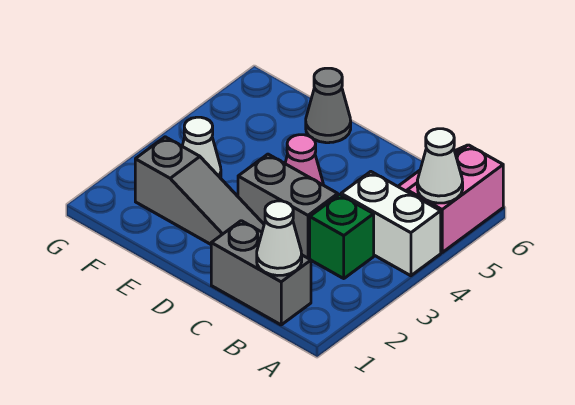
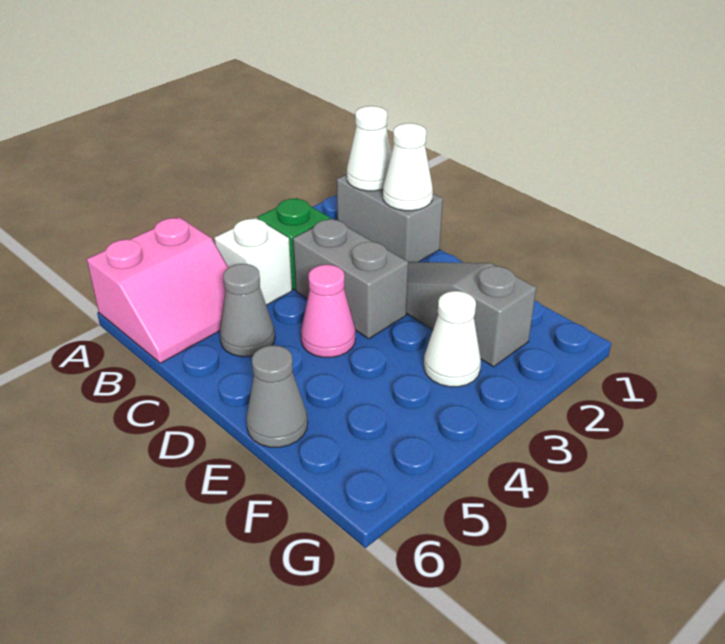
white 1x2 brick [341,172,441,276] -> white 1x1 brick [214,218,292,305]
white 1x1 cone [417,129,463,203] -> white 1x1 cone moved to [383,123,433,211]
none -> grey 1x1 cone [219,264,275,357]

